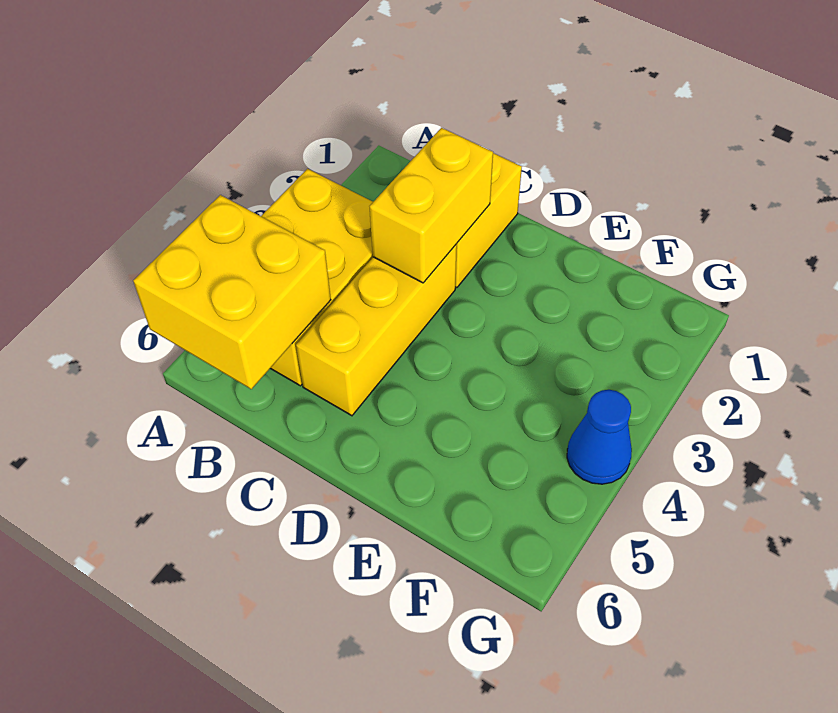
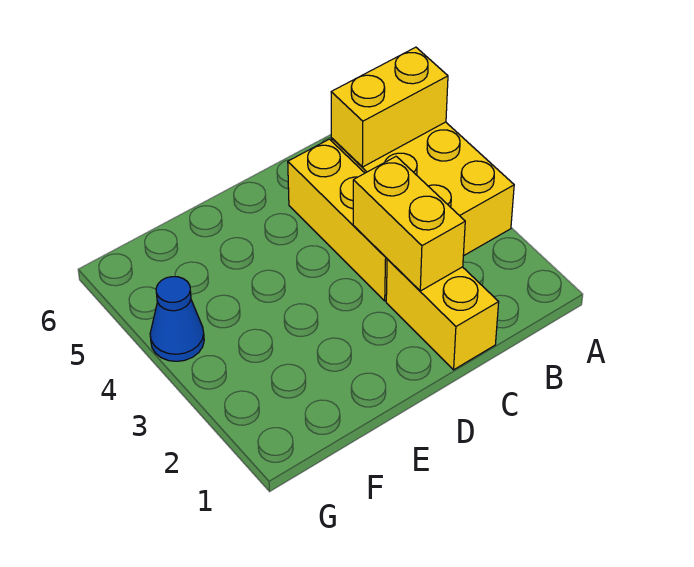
yellow 2x2 brick [133,195,331,389] -> yellow 1x2 brick [331,47,448,167]

